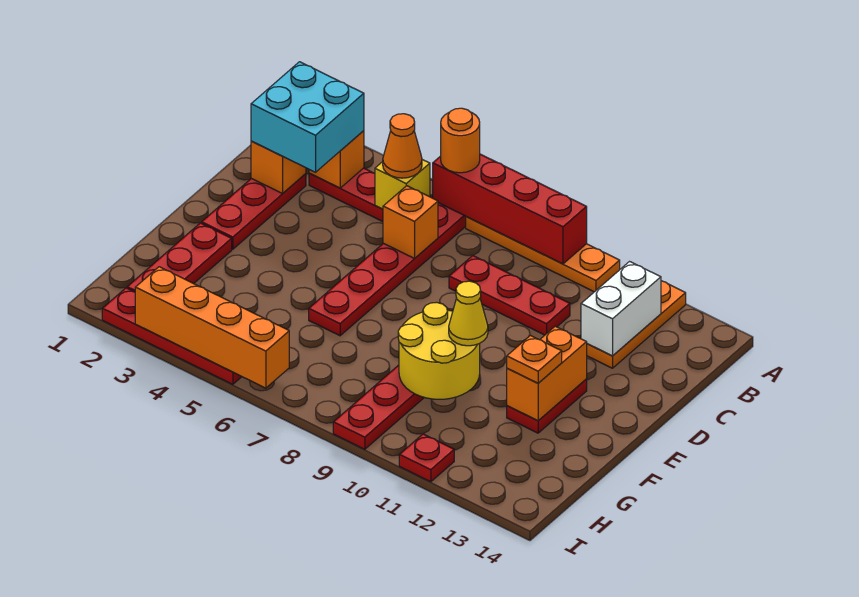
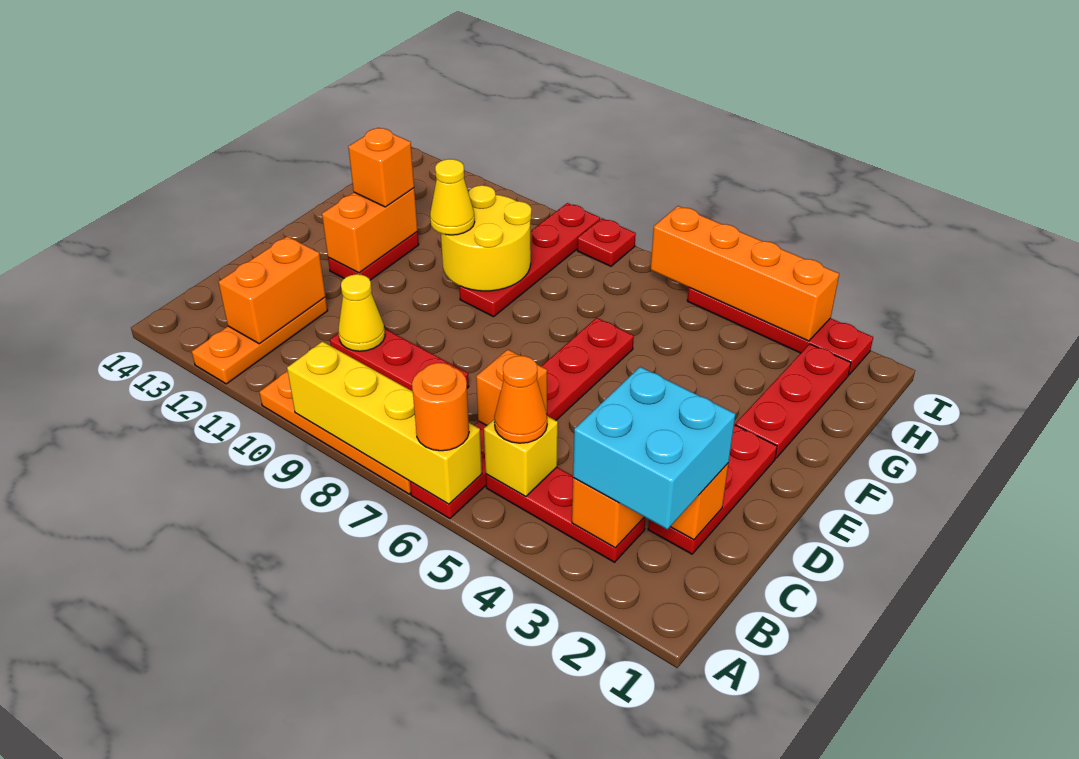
red 1x4 brick [433,154,587,264] -> yellow 1x4 brick [287,341,482,504]
white 1x2 brick [581,262,661,356] -> orange 1x2 brick [219,236,326,344]
none -> yellow 1x1 cone [338,274,385,351]
orange 1x1 plate [507,336,562,383] -> orange 1x1 brick [348,128,414,207]
red 1x1 plate [399,434,454,482] -> red 1x1 plate moved to [577,218,636,266]

